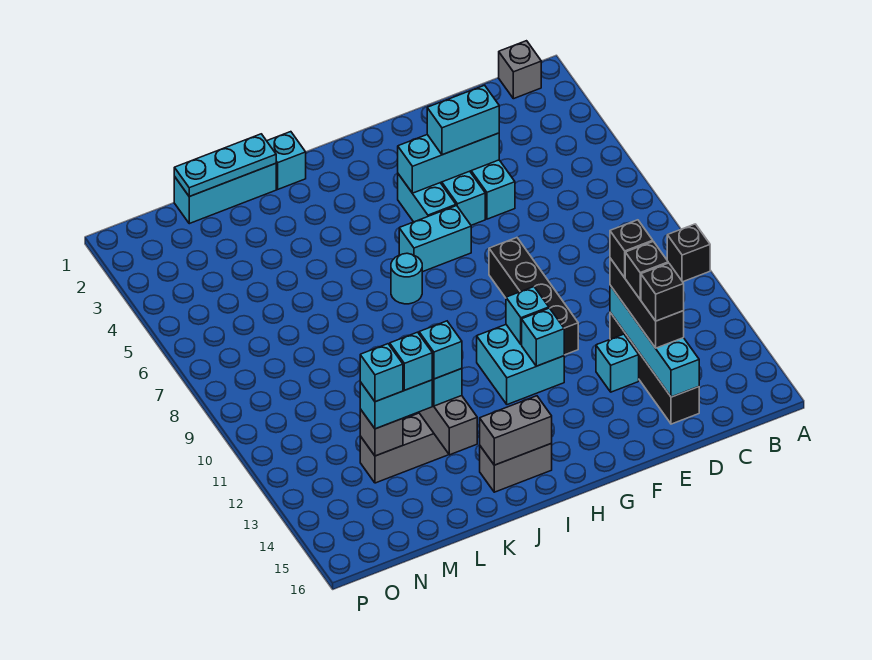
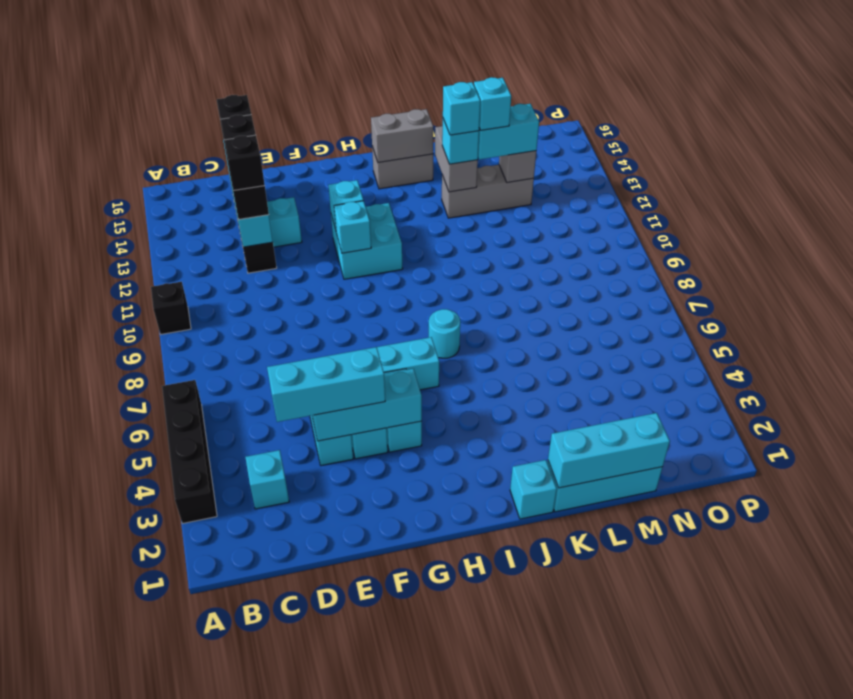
grey 1x1 brick [499,41,541,99] -> none
cyan 1x2 brick [427,85,499,155] -> cyan 1x3 brick [267,347,385,422]
black 1x4 brick [489,238,578,355] -> black 1x4 brick moved to [162,380,217,523]
cyan 1x3 plate [174,134,276,196] -> cyan 1x3 brick [548,413,670,488]
cyan 1x1 brick [360,344,403,402] -> cyan 1x1 brick moved to [245,450,289,509]

